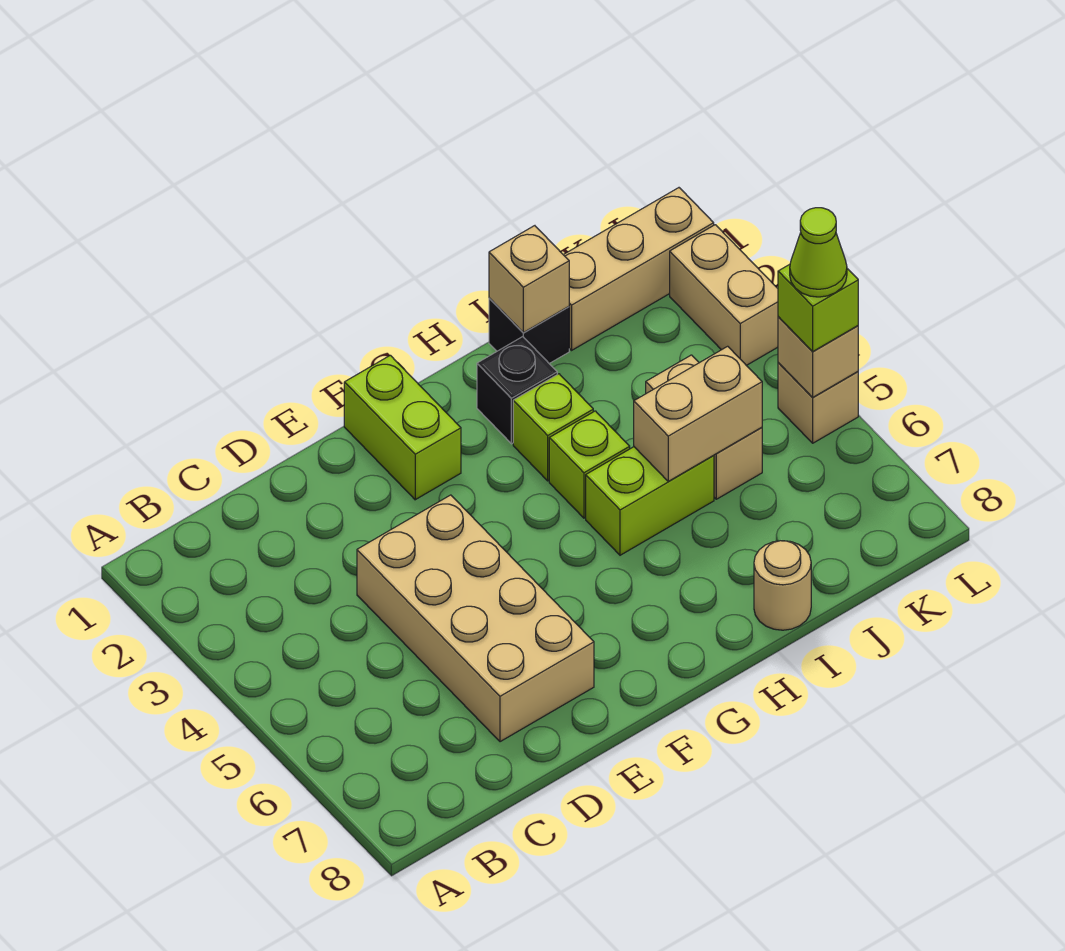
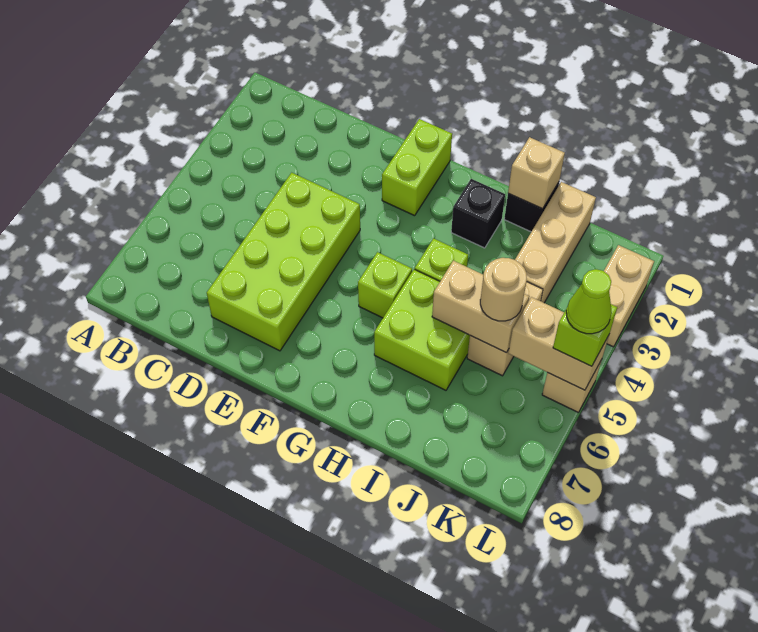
tan 2x4 brick [357,495,594,742] -> lime 2x4 brick [207,173,360,351]
lime 1x1 brick [513,374,593,481] -> lime 1x1 brick moved to [358,252,412,318]
lime 1x2 brick [586,447,714,555] -> lime 2x2 brick [374,269,470,390]
tan 1x1 round brick [754,541,811,630] -> tan 1x1 round brick moved to [480,258,527,321]
tan 1x3 brick [564,188,714,350] -> tan 1x3 brick turned to [515,182,596,303]
tan 1x1 brick [778,317,858,398] -> tan 1x2 brick [508,297,609,390]

